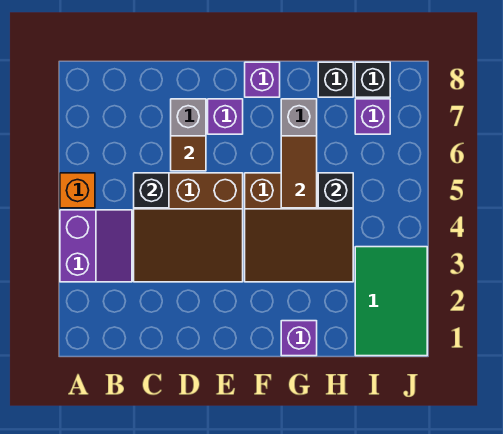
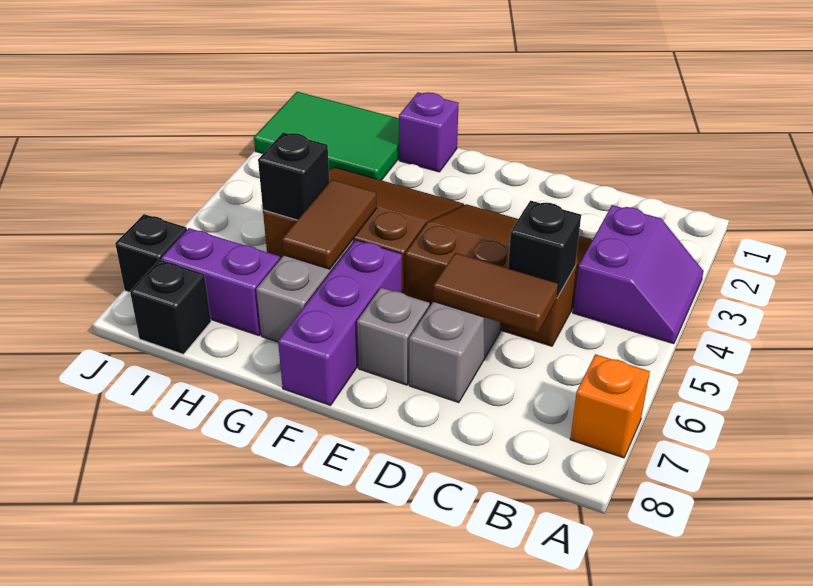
purple 2x2 slope [60,210,132,282] -> purple 2x2 slope turned to [573,205,704,344]
orange 1x1 brick [60,173,95,208] -> orange 1x1 brick moved to [570,354,650,458]
brown 1x1 tile [171,136,206,171] -> brown 1x2 tile [433,253,558,334]
purple 1x1 brick [208,99,243,134] -> grey 1x1 brick [357,288,430,385]
purple 1x1 brick [245,62,280,97] -> purple 1x3 brick [278,240,402,405]
black 1x1 brick [318,62,353,97] -> black 1x1 brick moved to [115,214,187,292]
green 2x3 tile [355,247,427,356] -> green 2x3 tile turned to [254,92,399,180]
purple 1x1 brick [355,99,390,134] -> purple 1x2 brick [161,228,280,336]

